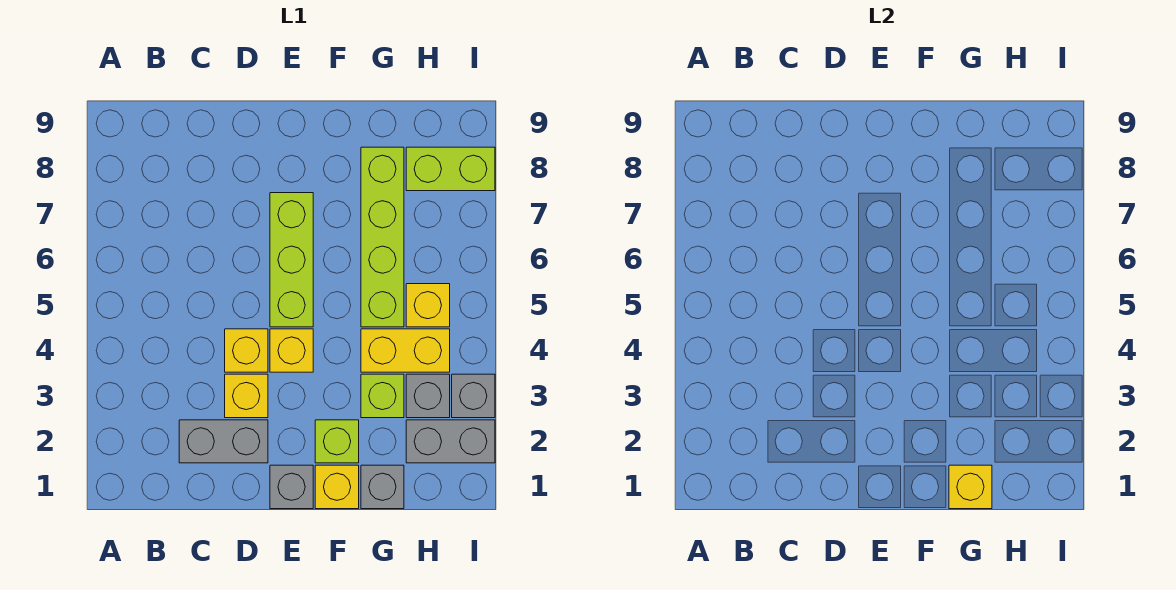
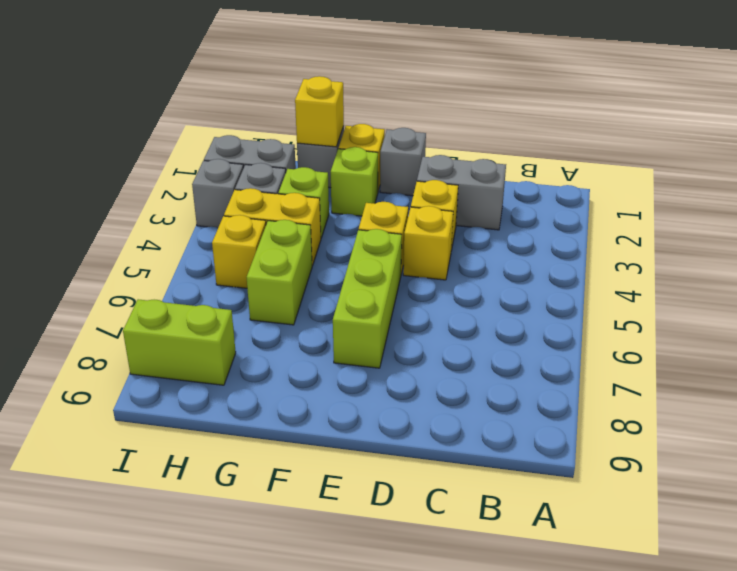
lime 1x4 brick [361,147,404,327] -> lime 1x2 brick [247,220,312,325]

